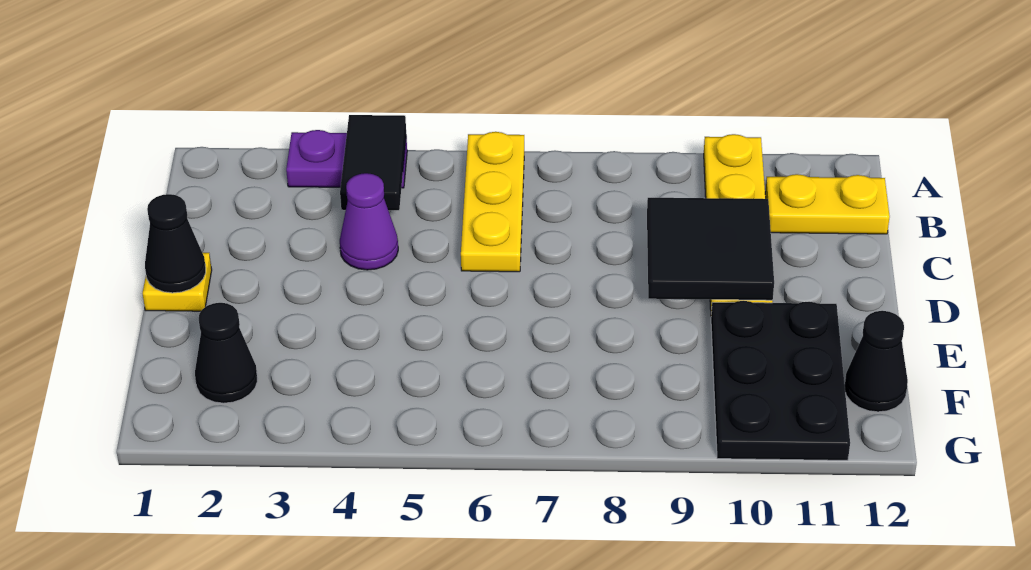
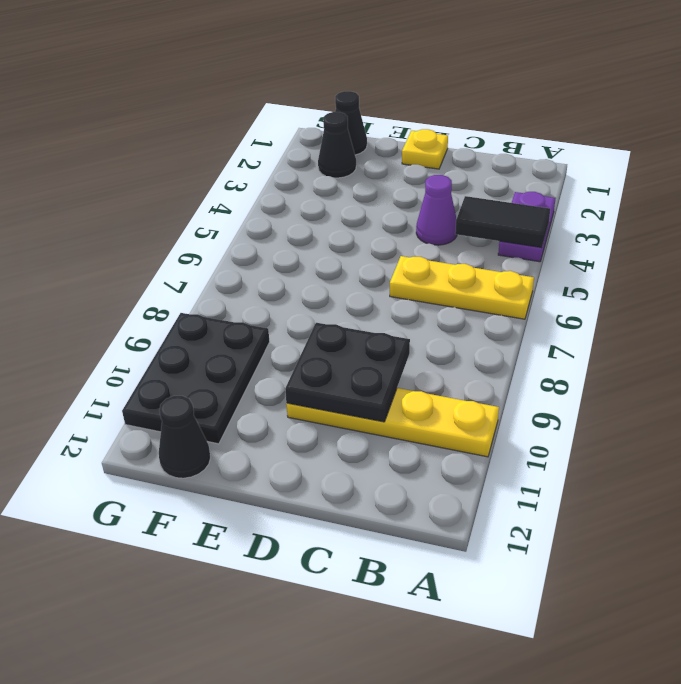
yellow 1x2 plate [765,174,890,234] -> none
black 2x2 tile [647,198,774,300] -> black 2x2 plate [285,323,410,422]
black 1x1 cone [145,194,206,293] -> black 1x1 cone moved to [335,91,367,155]
black 2x3 plate [711,301,850,460] -> black 2x3 plate turned to [122,313,270,444]

